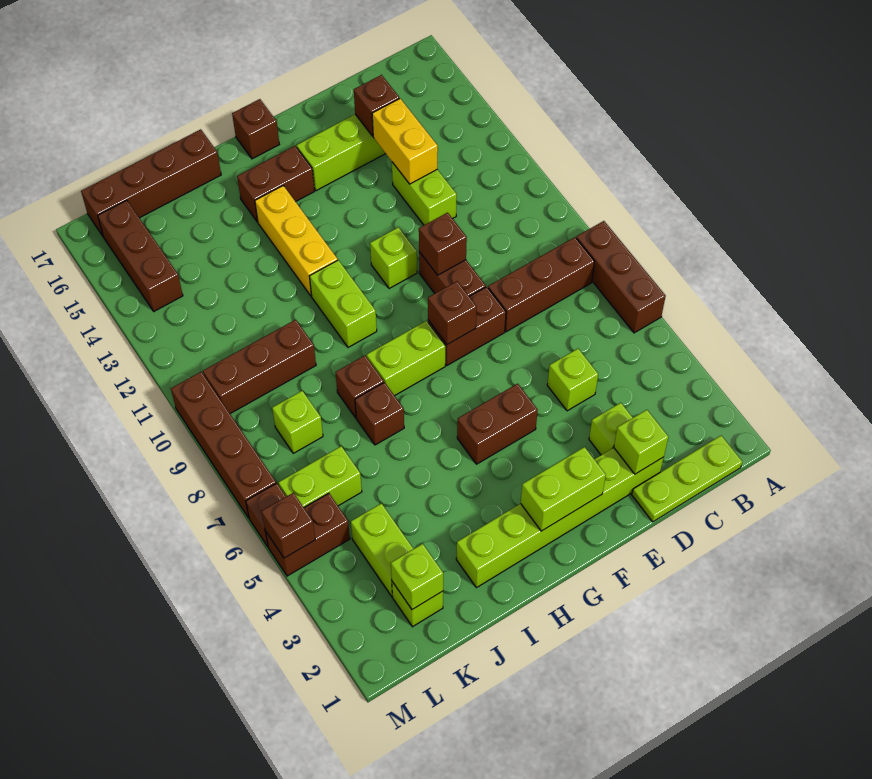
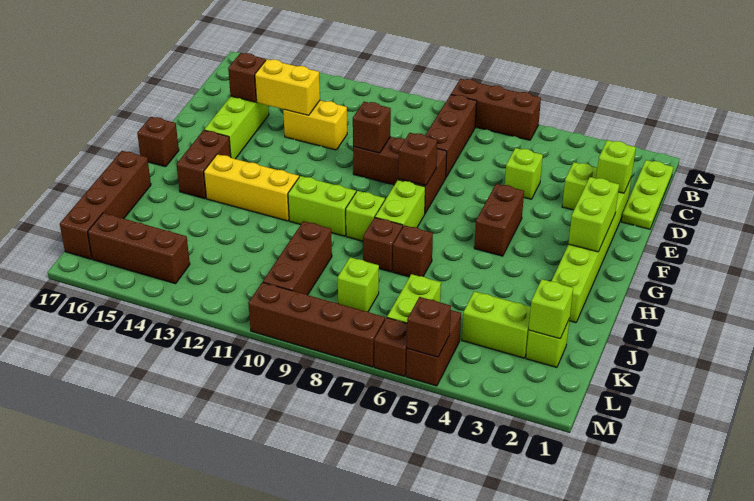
lime 1x2 brick [392,162,457,225] -> yellow 1x2 brick [283,100,347,150]
lime 1x1 brick [370,227,417,289] -> lime 1x1 brick moved to [346,191,385,241]

